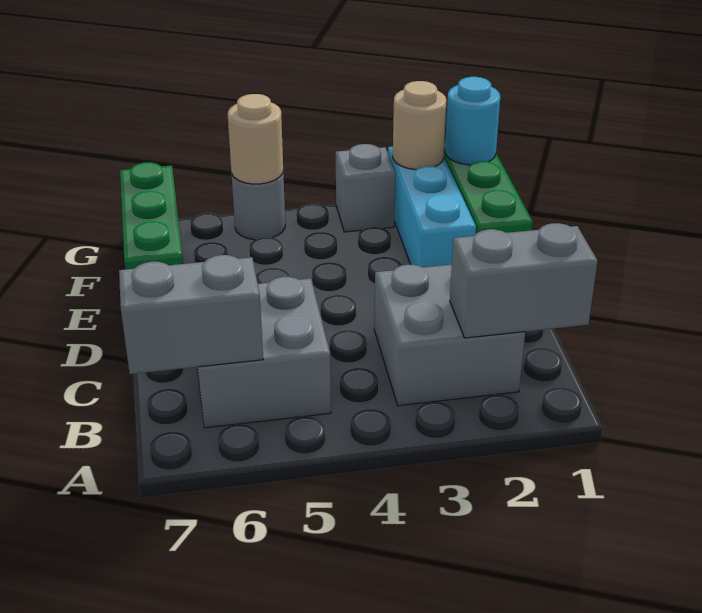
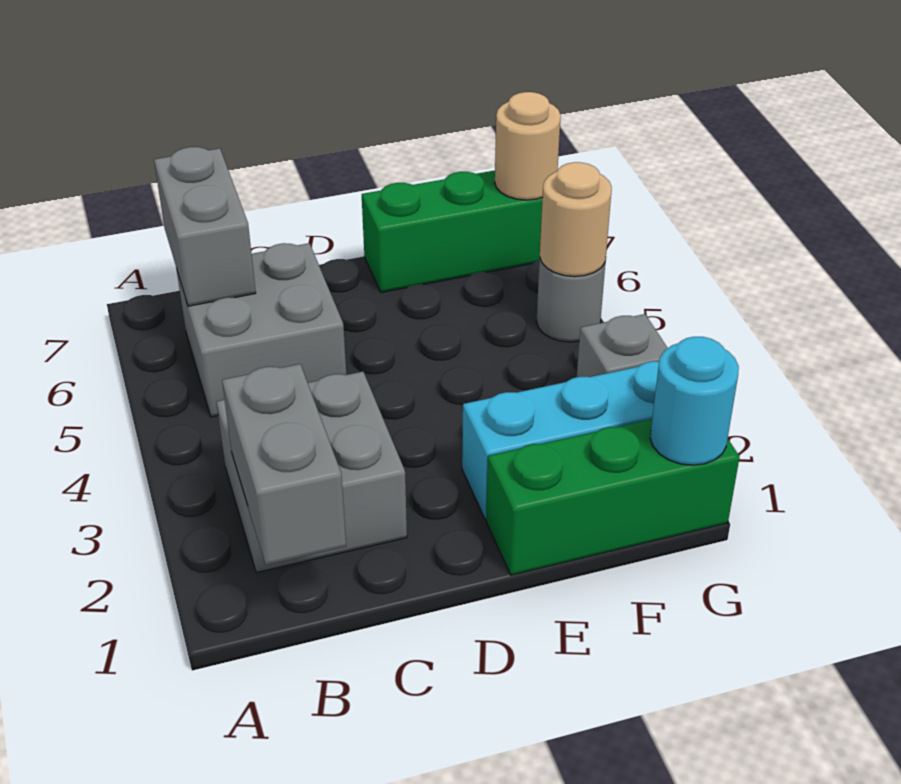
tan 1x1 round brick [393,81,446,170] -> tan 1x1 round brick moved to [495,92,561,200]

